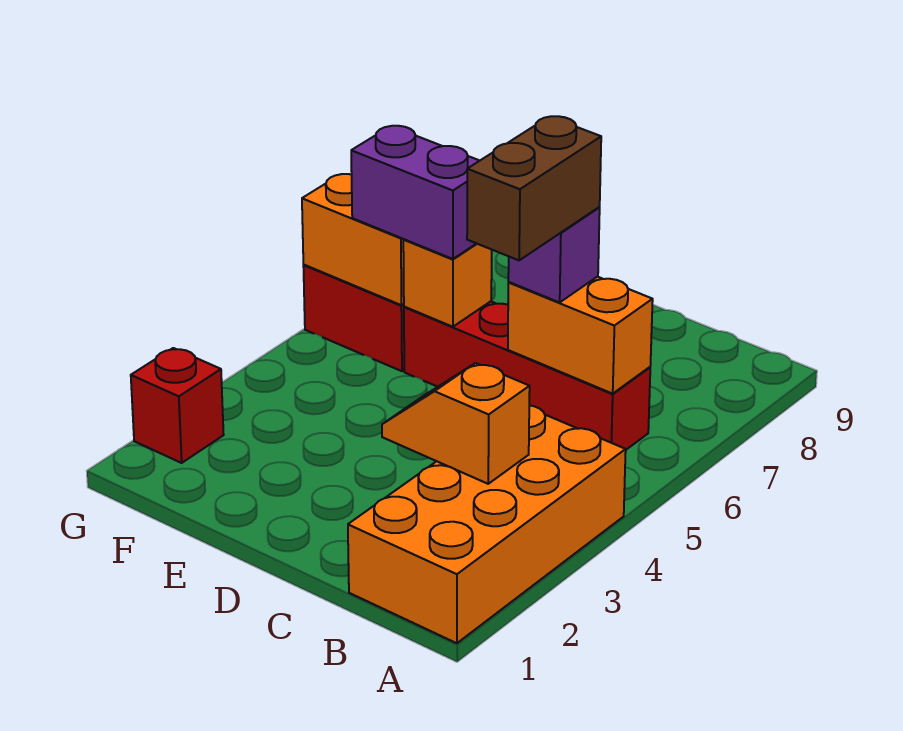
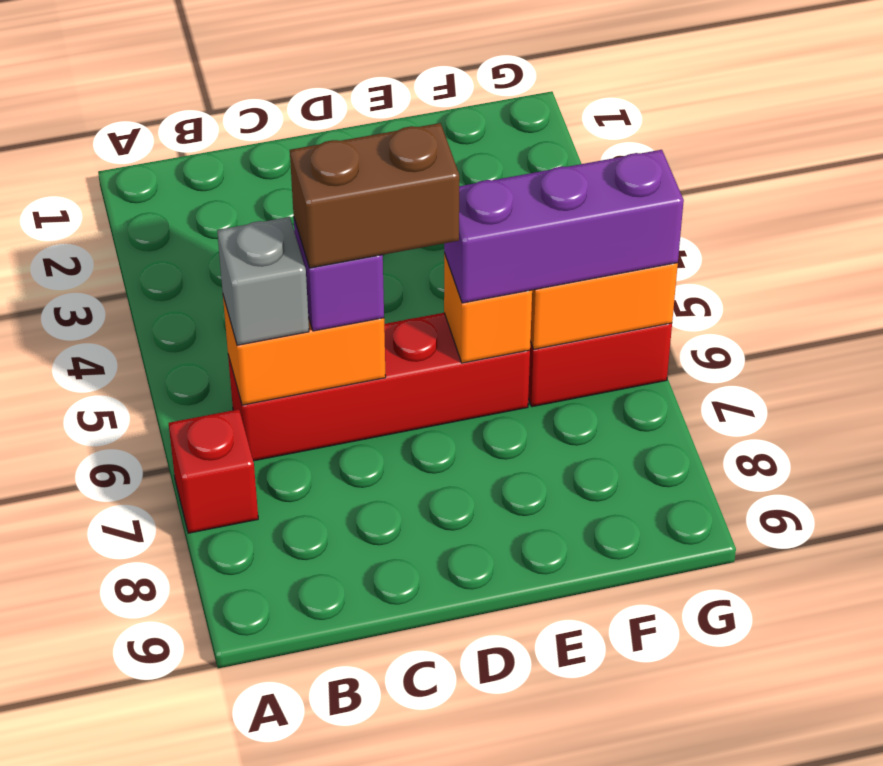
orange 2x4 brick [348,405,626,643] -> none
orange 1x2 slope [382,363,530,484] -> none
none -> grey 1x1 brick [217,217,309,345]
brown 1x2 brick [467,116,601,260] -> brown 1x2 brick turned to [290,123,459,268]
purple 1x2 brick [351,126,480,259] -> purple 1x3 brick [444,150,684,303]
red 1x1 brick [131,348,224,463] -> red 1x1 brick moved to [169,409,258,533]

